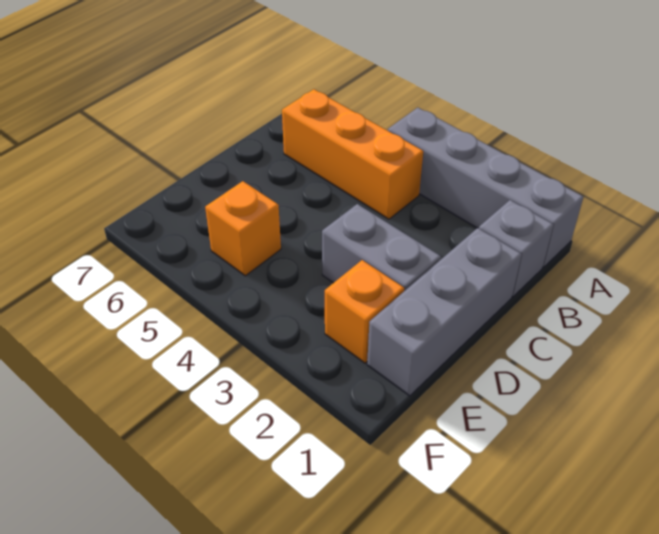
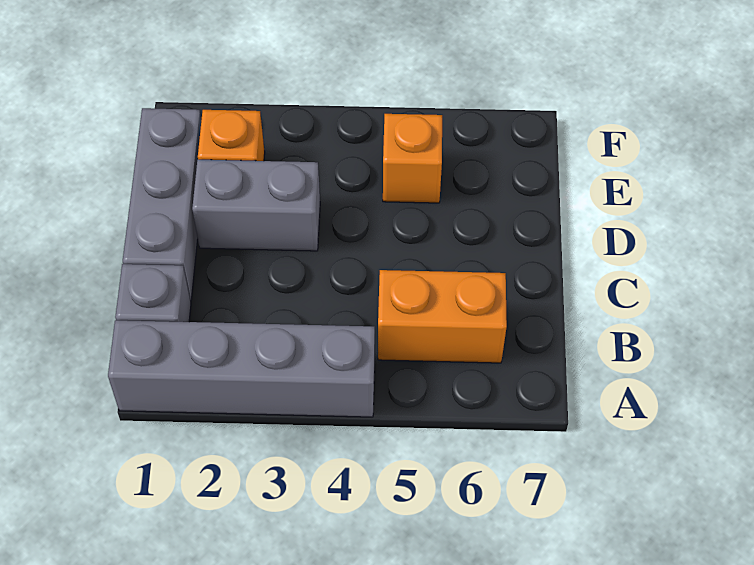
orange 1x3 brick [282,89,423,219] -> orange 1x2 brick [378,270,507,363]

